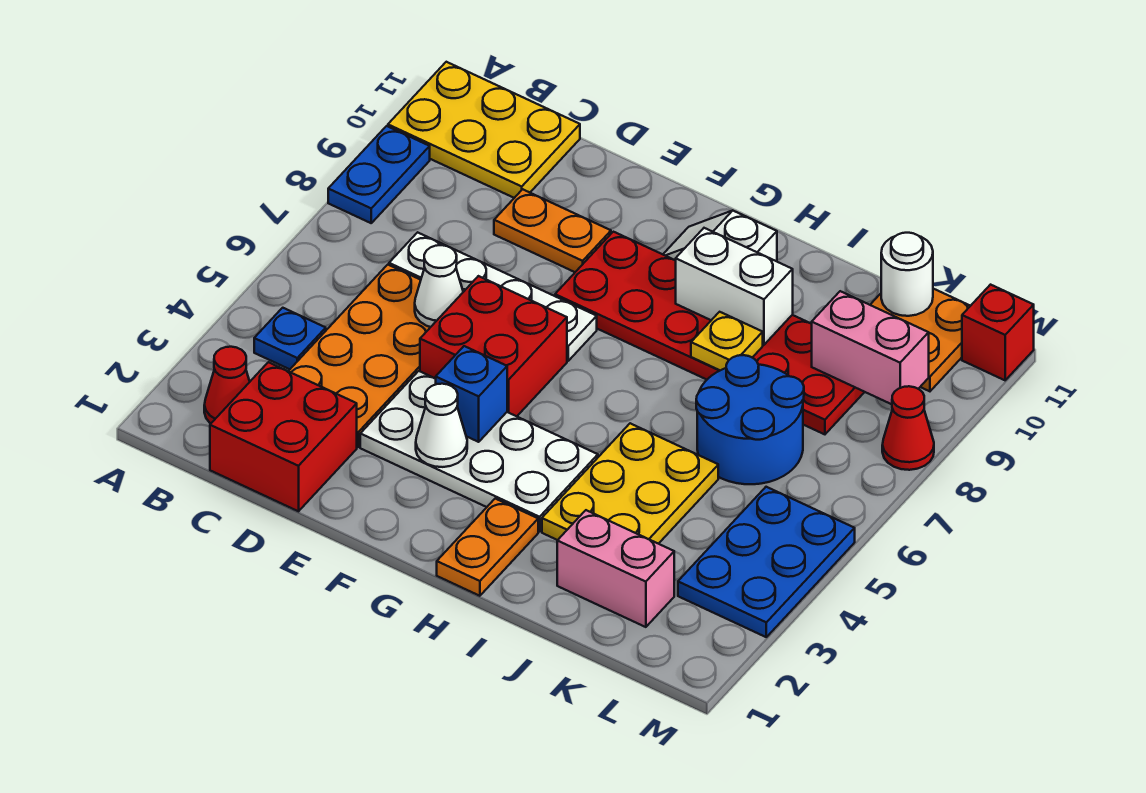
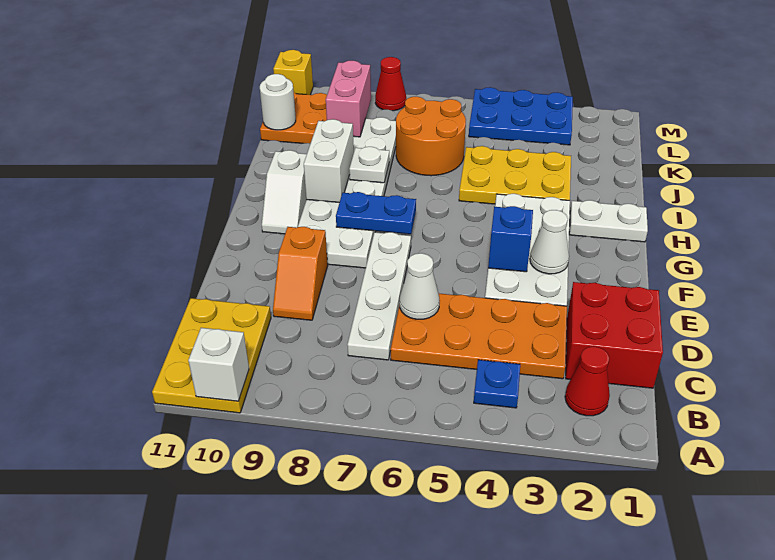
blue 1x2 plate [328,126,430,223] -> blue 1x2 plate moved to [336,192,416,234]
none -> white 1x1 brick [188,328,249,401]
orange 1x2 plate [494,189,611,272] -> orange 1x2 slope [273,227,328,320]
red 2x2 brick [420,276,567,416] -> none
red 2x6 plate [555,232,864,434] -> white 2x6 plate [298,117,396,268]
orange 1x2 plate [437,499,538,596] -> white 1x2 plate [569,200,648,242]
yellow 1x1 plate [691,312,763,370] -> white 1x1 plate [349,147,389,183]
pink 1x2 brick [557,510,674,627] -> none
blue 2x2 round brick [696,355,804,484] -> orange 2x2 round brick [396,97,466,176]
red 1x1 brick [962,285,1034,380] -> yellow 1x1 brick [273,50,313,95]

